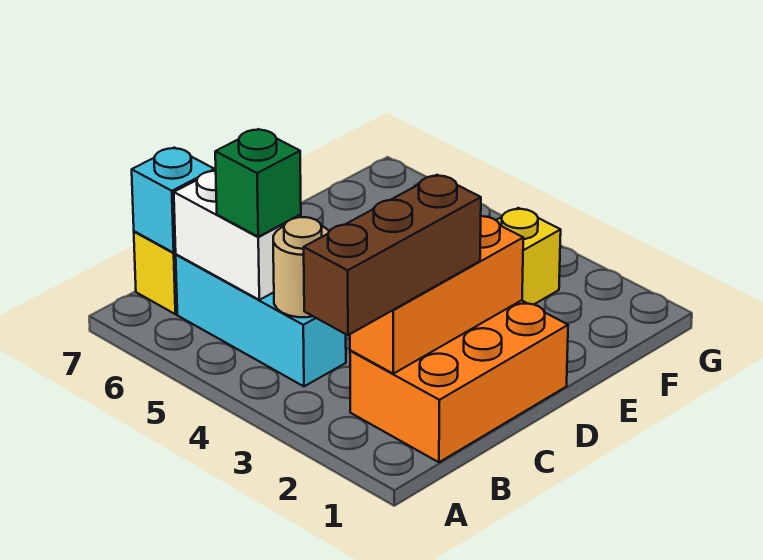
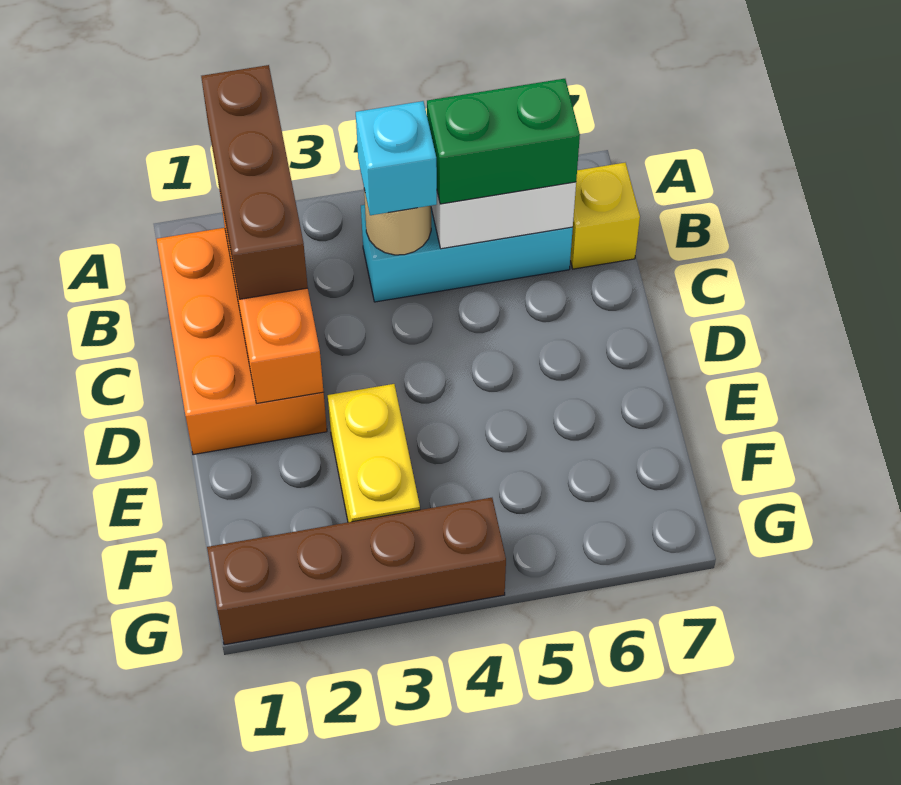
green 1x1 brick [215,129,301,237] -> green 1x2 brick [427,79,580,204]
cyan 1x1 brick [132,148,214,253] -> cyan 1x1 brick moved to [356,101,437,215]
none -> brown 1x4 brick [207,498,506,645]

